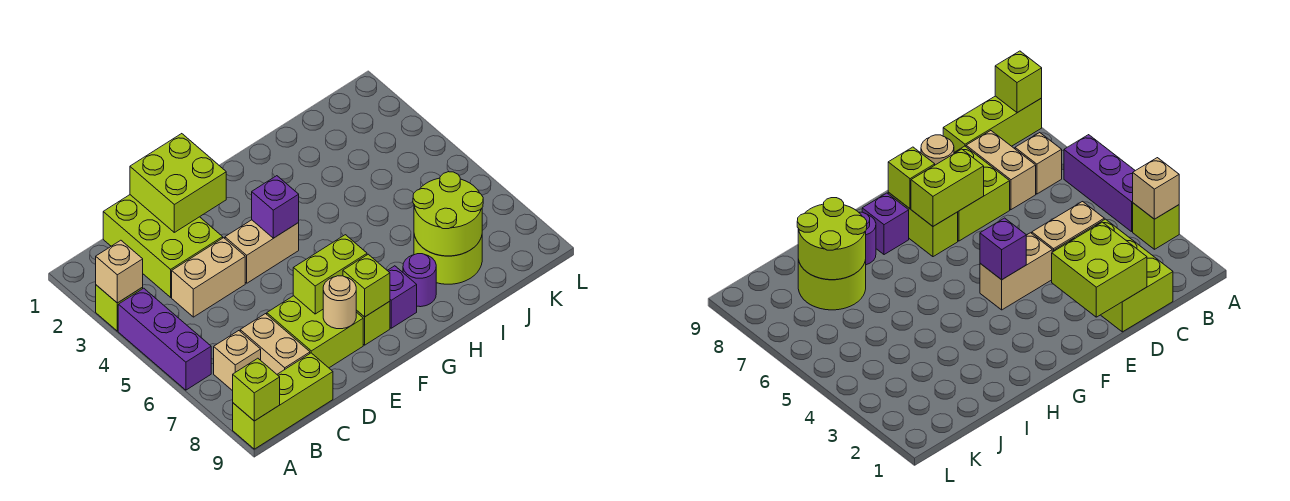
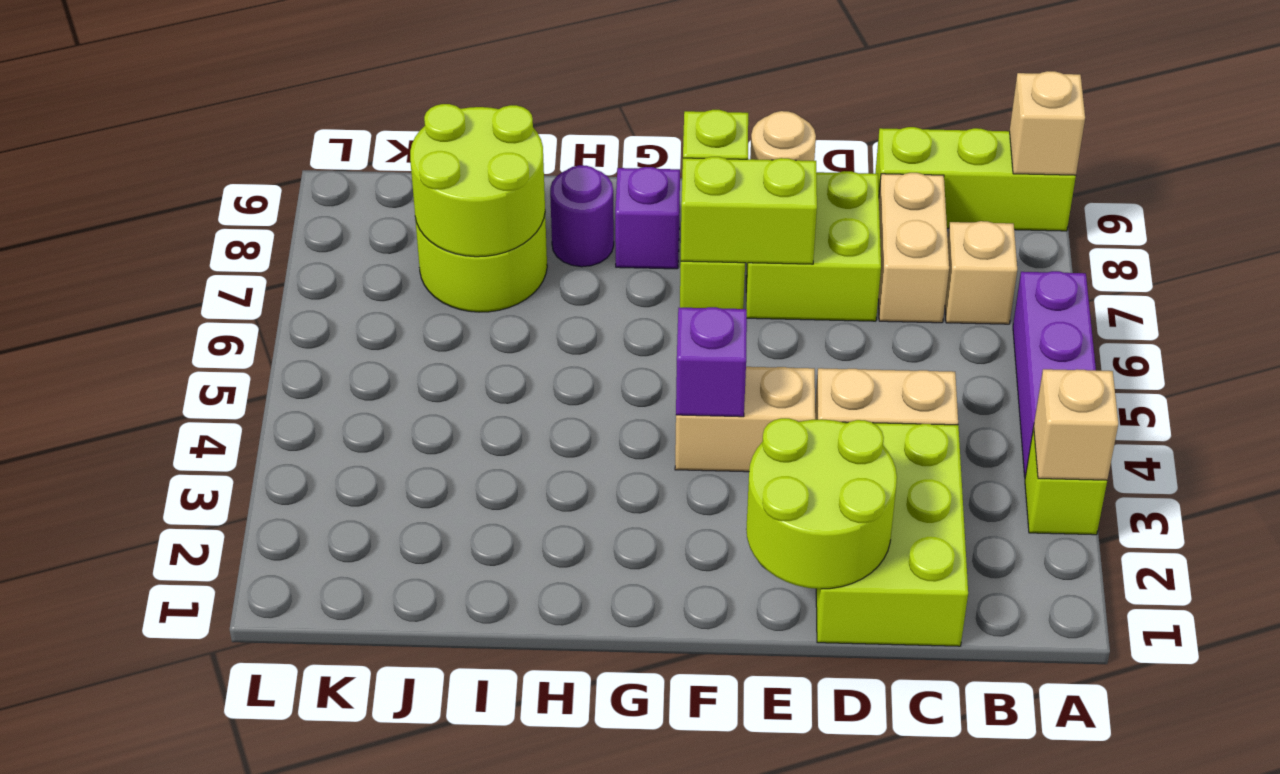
lime 1x1 brick [233,358,280,421] -> tan 1x1 brick [1010,71,1085,175]
lime 2x2 brick [130,134,226,232] -> lime 2x2 round brick [746,418,897,589]

